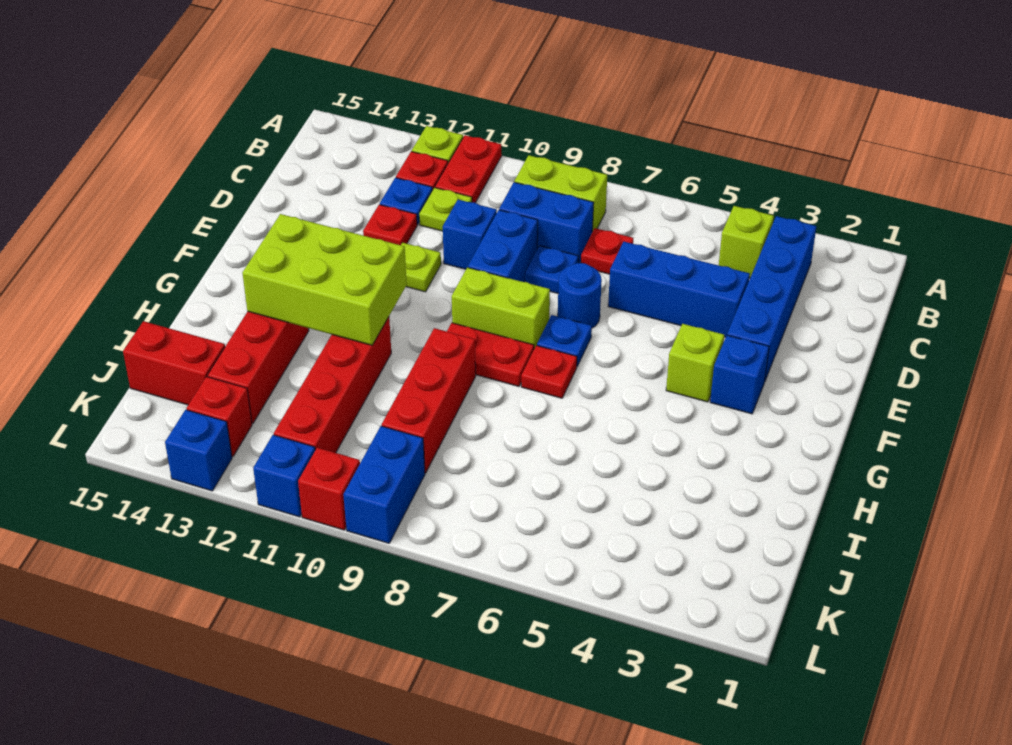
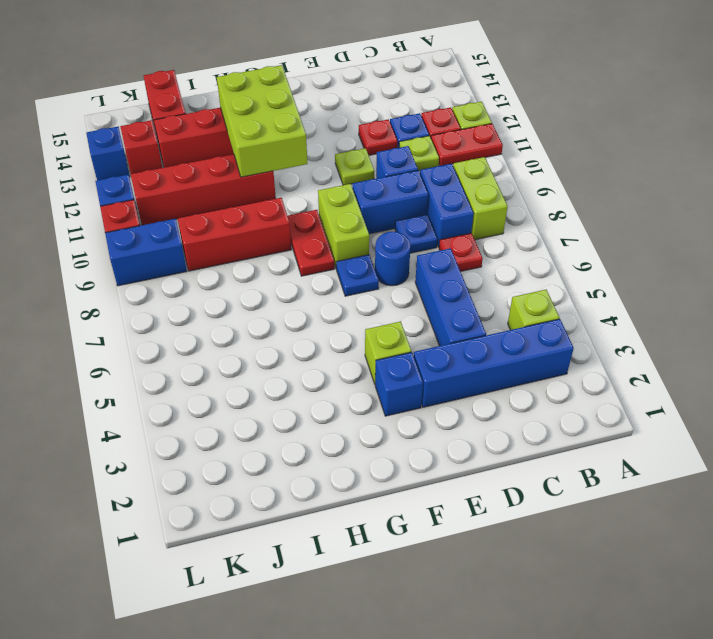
red 1x1 plate [521,345,577,398] -> none

